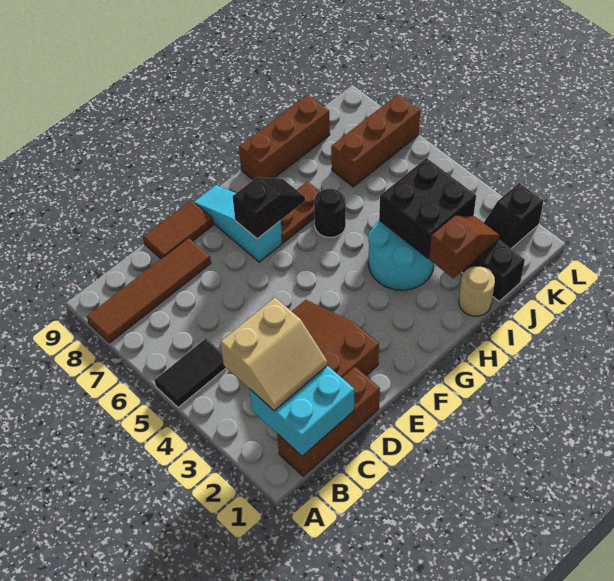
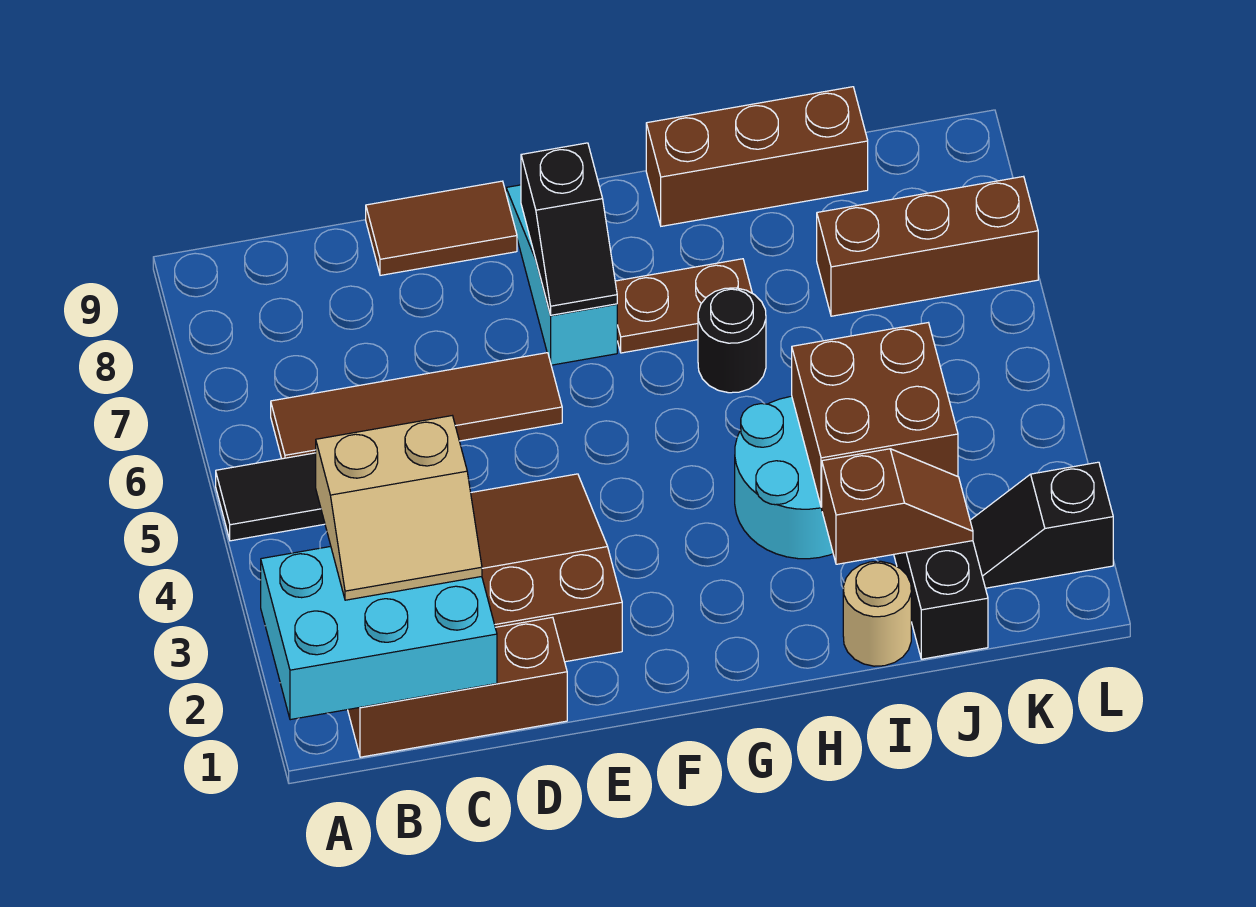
brown 1x4 tile [87,238,211,343] -> brown 1x4 tile moved to [271,353,562,459]
cyan 2x2 brick [249,365,354,456] -> cyan 2x3 brick [261,546,497,720]
black 1x2 slope [233,177,305,239] -> black 1x2 slope turned to [521,143,617,315]
black 2x2 brick [379,158,476,258] -> brown 2x2 brick [792,323,958,507]

